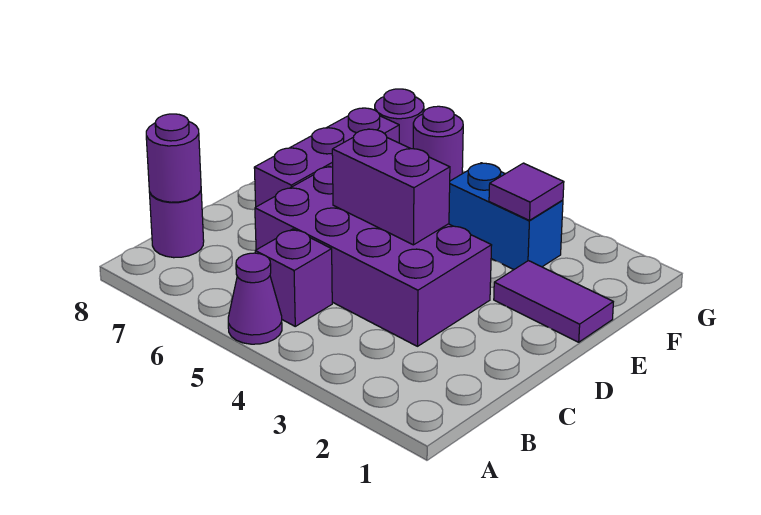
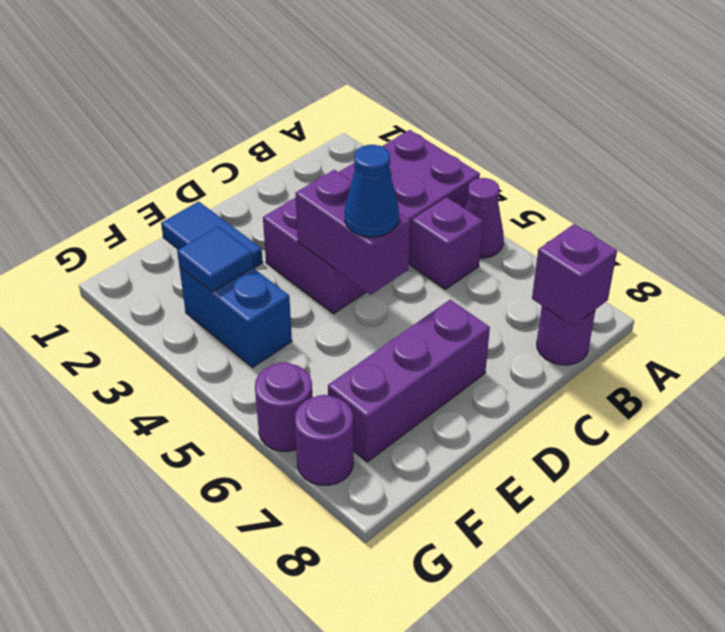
purple 1x1 round brick [146,114,201,202] -> purple 1x1 brick [532,224,617,326]
purple 2x4 brick [255,166,492,346] -> purple 2x4 brick turned to [263,130,480,314]
none -> blue 1x1 cone [345,145,399,237]
purple 1x2 tile [494,261,613,342] -> blue 1x2 tile [161,201,263,268]
purple 1x1 tile [489,163,564,220] -> blue 1x1 tile [177,226,253,292]

